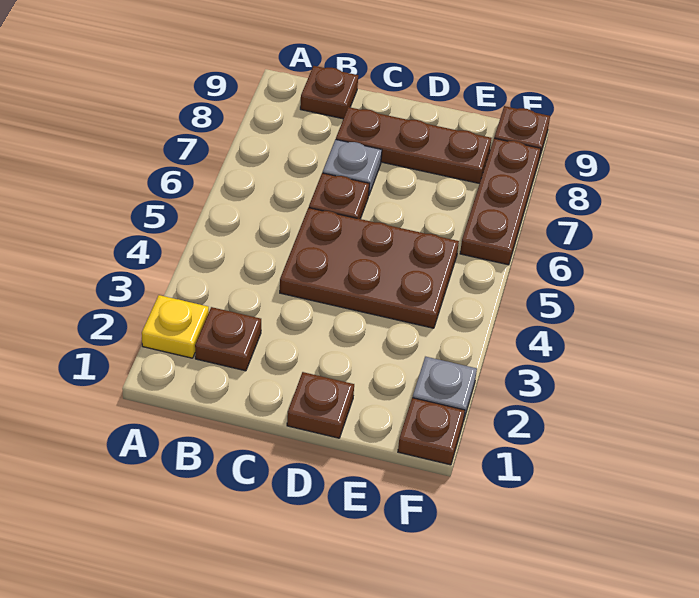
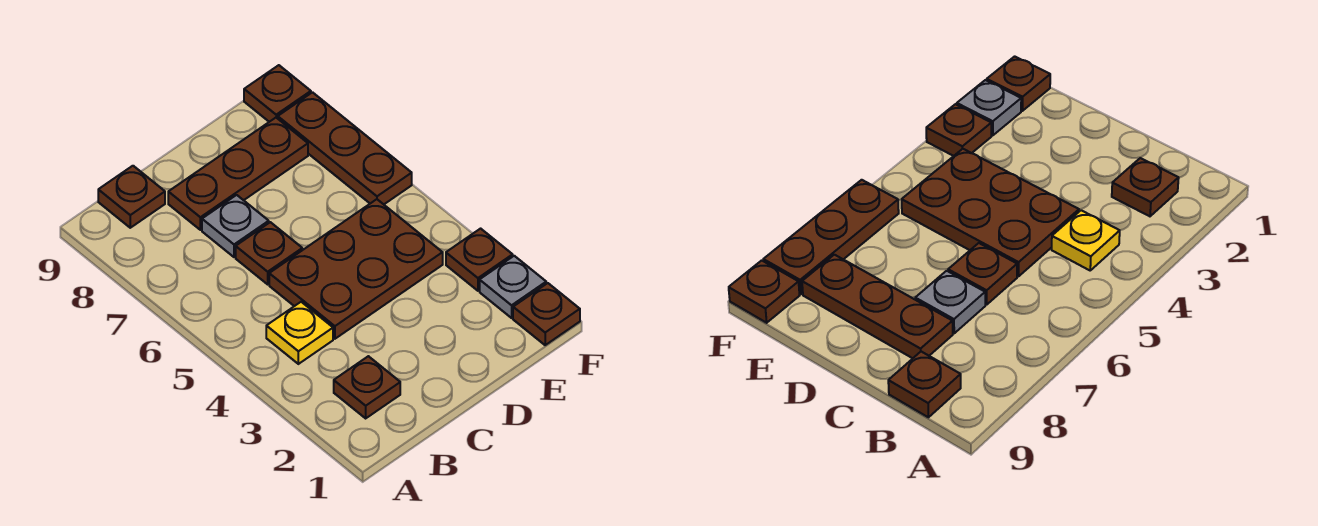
yellow 1x1 plate [142,295,209,358] -> yellow 1x1 plate moved to [266,302,333,364]
brown 1x1 plate [287,372,354,438] -> brown 1x1 plate moved to [446,229,513,291]

